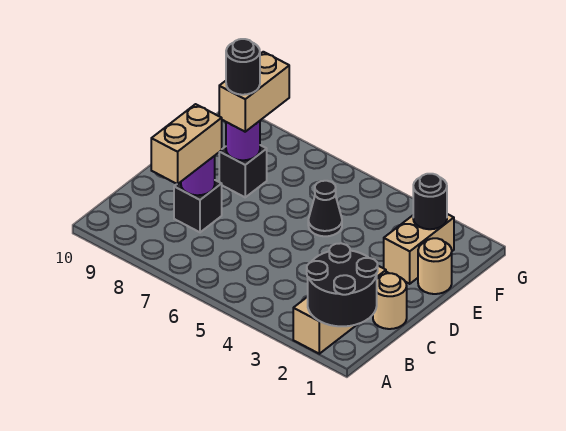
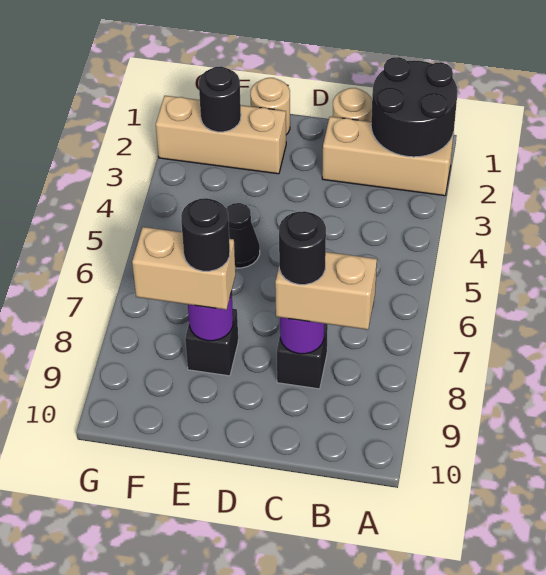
none -> black 1x1 round brick [279,211,326,285]
tan 1x2 brick [384,214,454,284] -> tan 1x3 brick [156,96,286,174]

